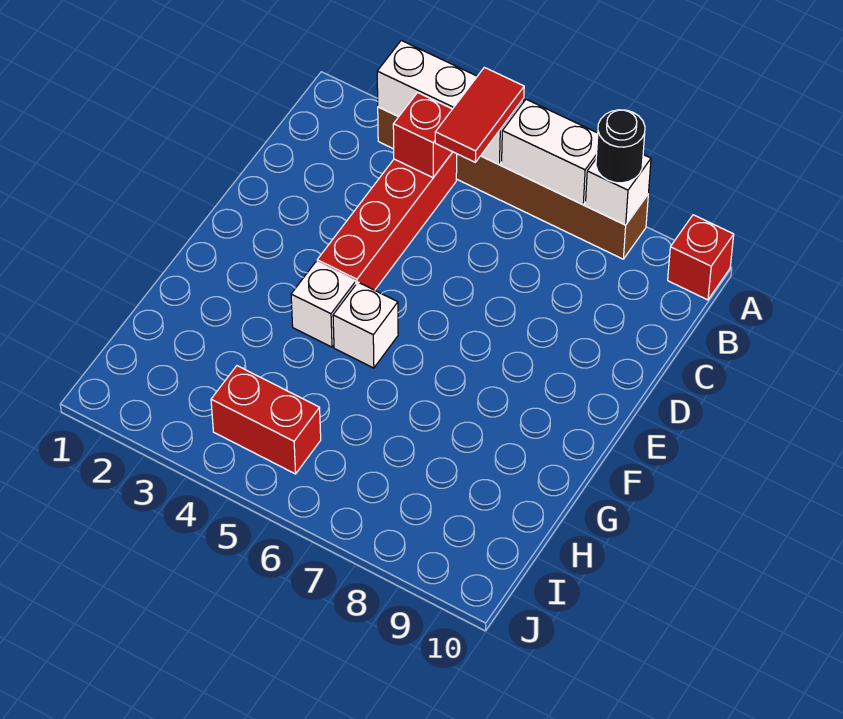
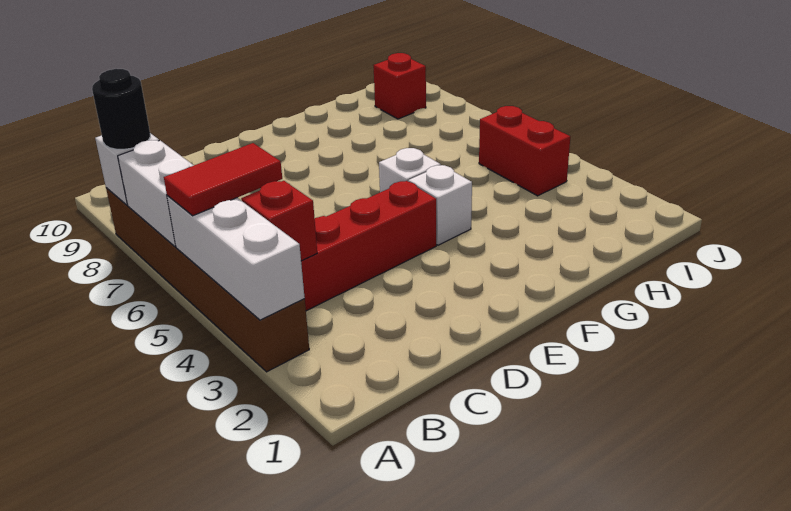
red 1x1 brick [668,215,734,300] -> red 1x1 brick moved to [373,53,426,119]

